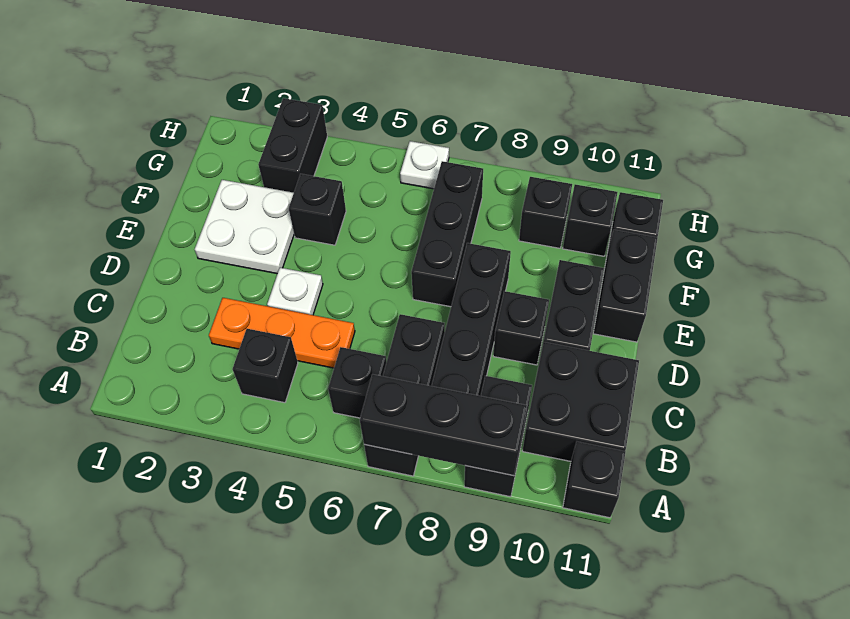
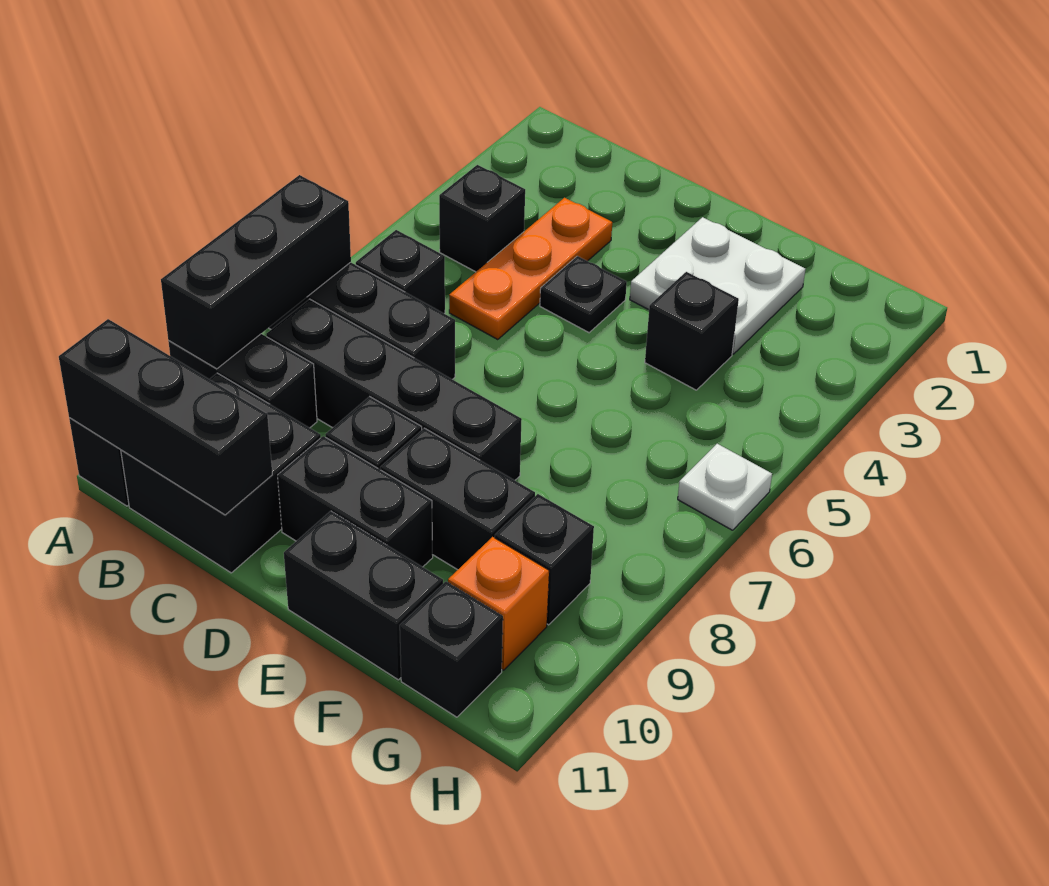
white 1x1 plate [267,268,323,315] -> black 1x1 plate [540,256,627,333]
black 1x3 brick [411,161,483,307] -> black 1x3 brick moved to [59,319,272,515]
black 1x2 brick [258,98,327,193] -> black 1x2 brick moved to [380,428,535,570]
black 1x1 brick [563,184,618,256] -> orange 1x1 brick [448,537,549,670]

